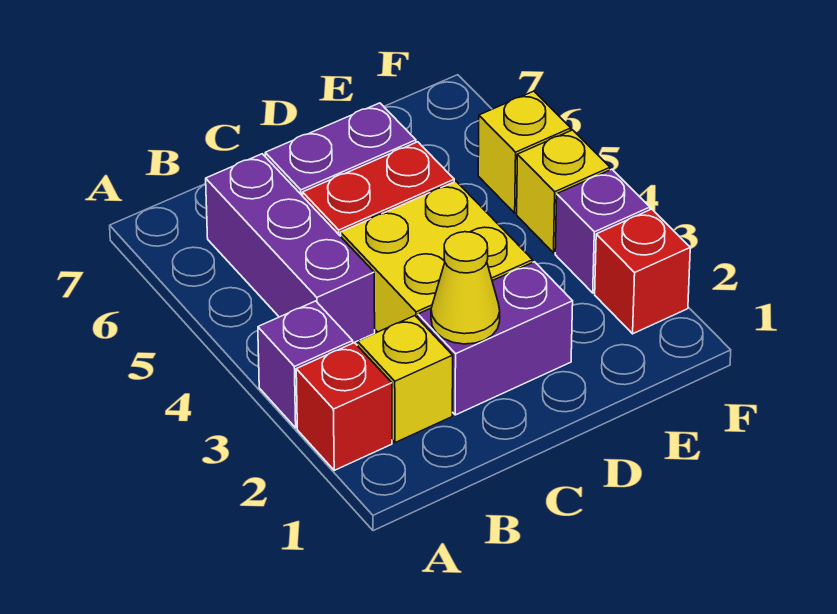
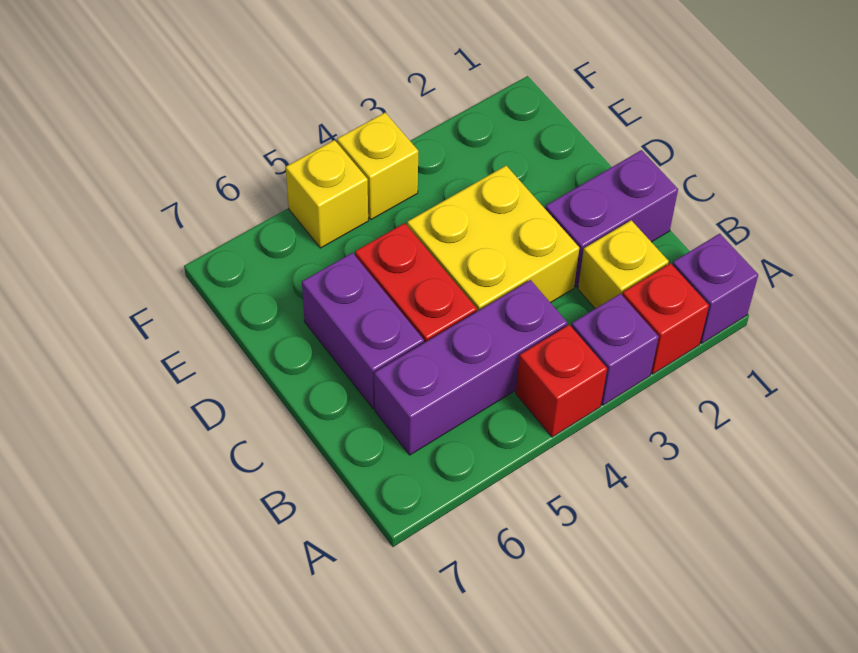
purple 1x2 brick [418,262,573,415] -> purple 1x2 brick turned to [545,150,678,287]
yellow 1x1 cone [431,232,500,344] -> none
red 1x1 brick [595,209,690,334] -> red 1x1 brick moved to [516,325,607,437]
purple 1x1 brick [555,169,650,293] -> purple 1x1 brick moved to [672,234,758,343]

